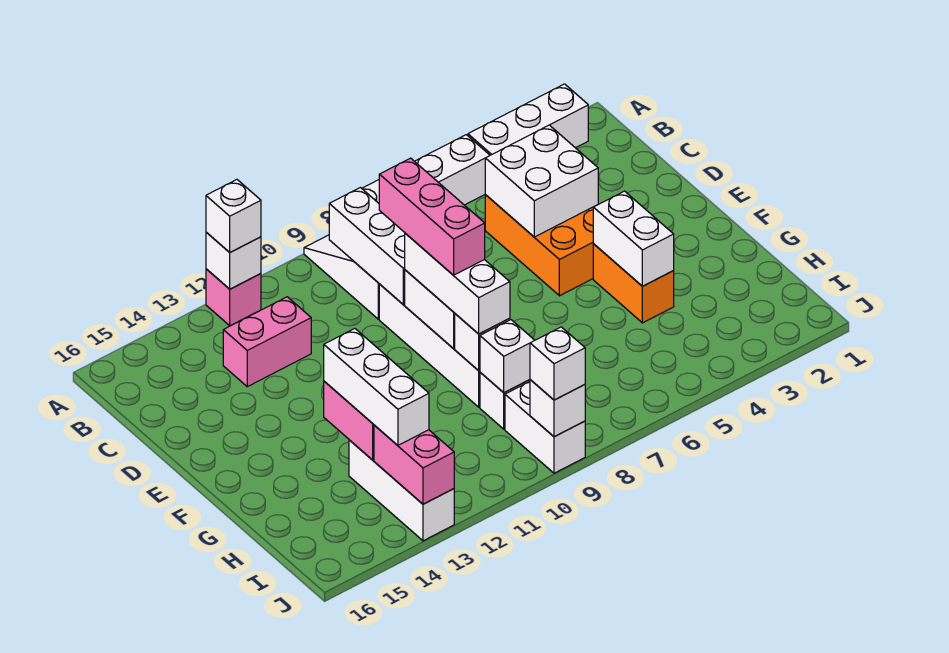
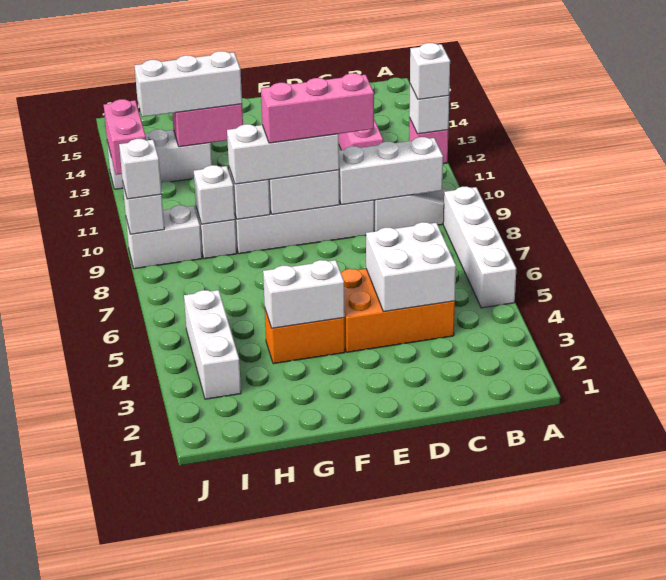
white 1x3 brick [468,84,588,155] -> white 1x3 brick moved to [184,290,241,399]
pink 1x2 brick [374,425,454,504] -> pink 1x2 brick turned to [104,99,146,175]

